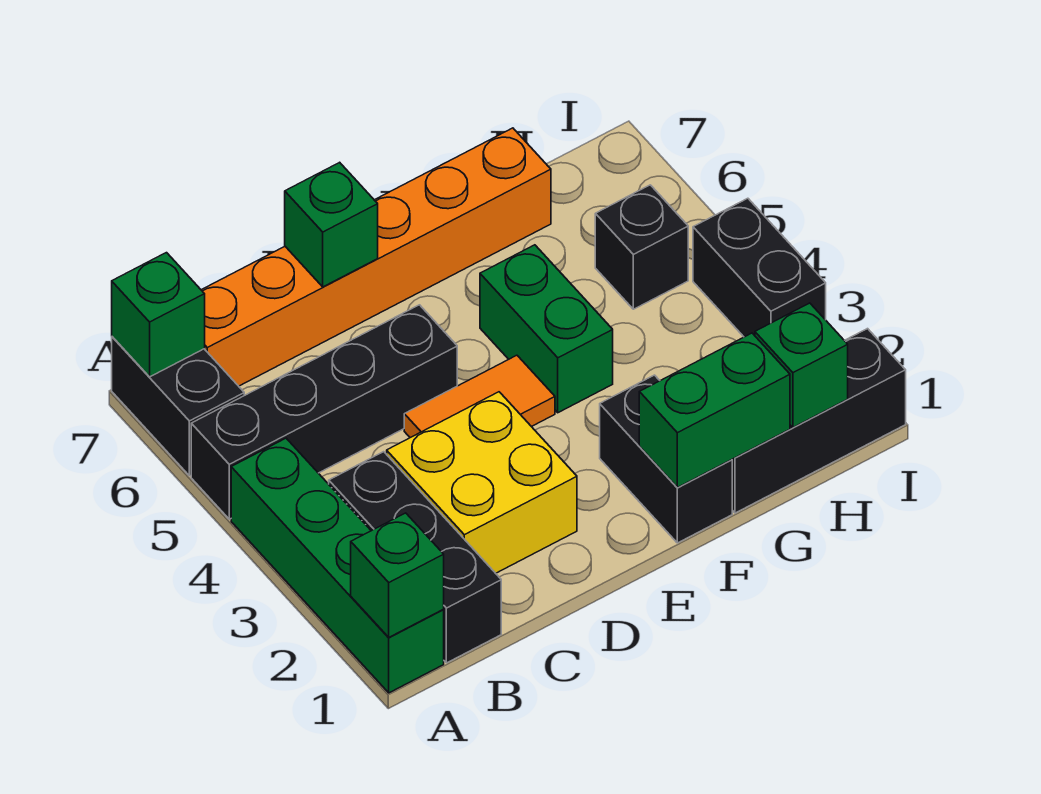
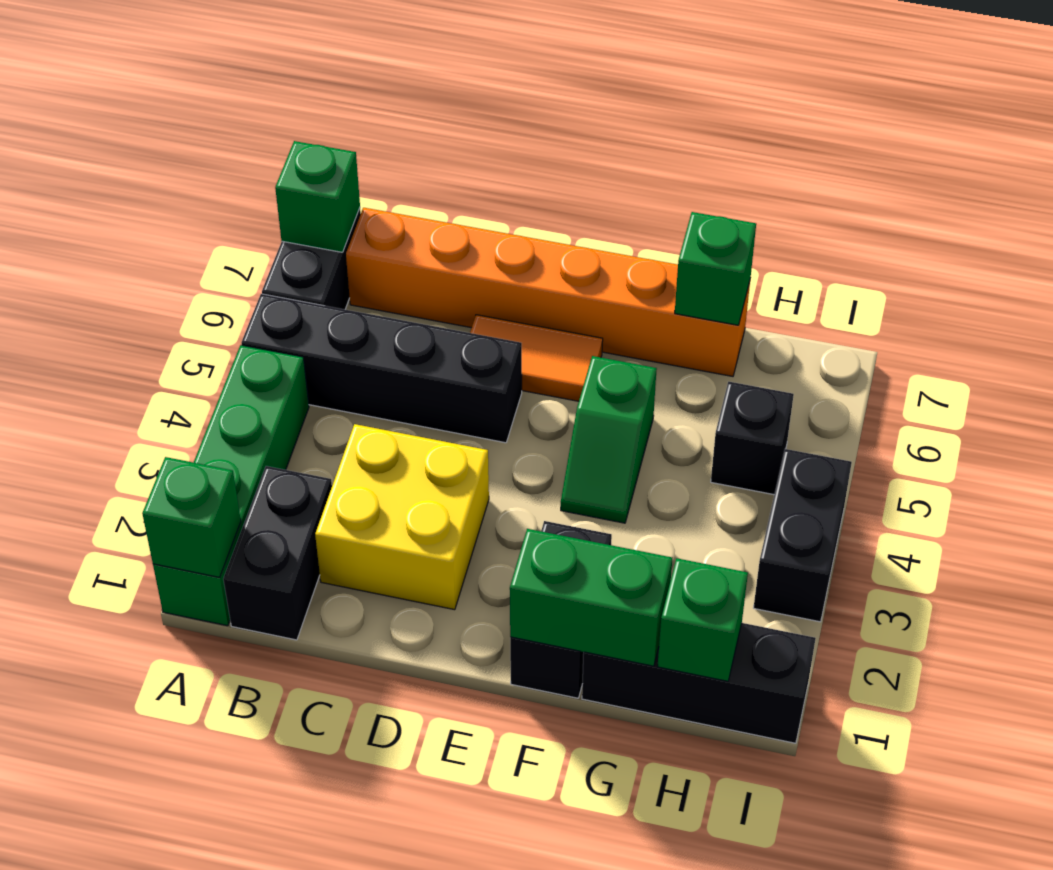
black 1x3 brick [329,452,501,663] -> black 1x2 brick [223,466,332,640]
orange 1x2 tile [404,355,555,438] -> orange 1x2 tile moved to [470,315,603,401]
green 1x1 brick [285,162,378,287] -> green 1x1 brick moved to [675,212,756,325]
green 1x2 brick [480,245,613,413] -> green 1x2 slope [561,356,657,523]

